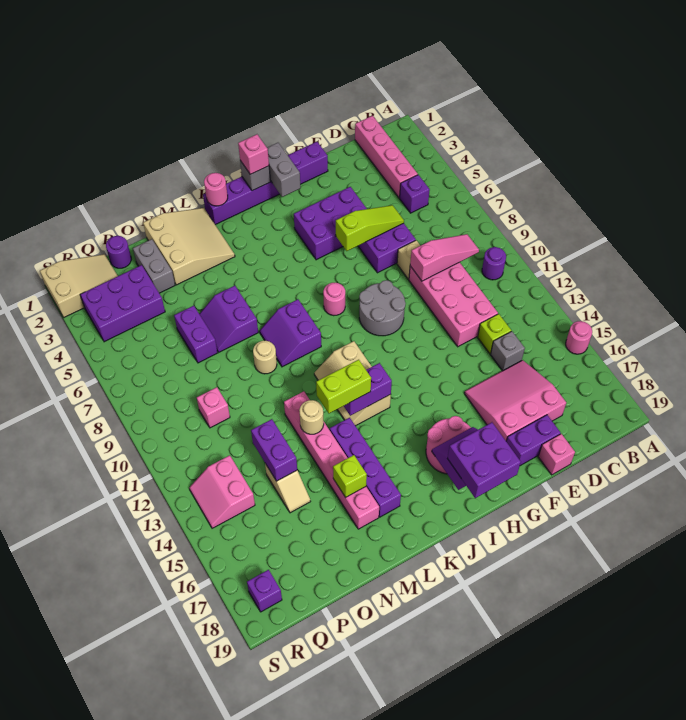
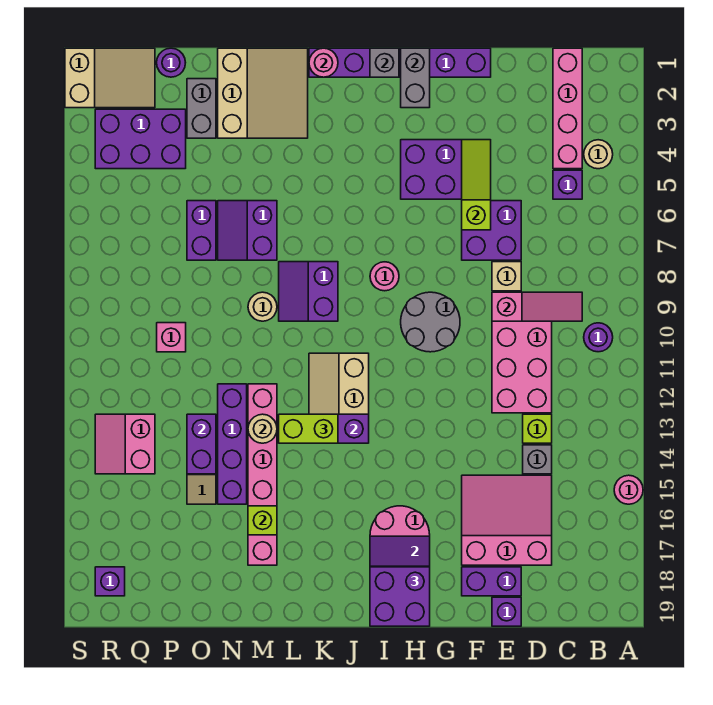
none -> tan 1x1 round brick [584,140,613,169]
lime 1x3 slope [336,205,404,251] -> lime 1x3 slope turned to [462,140,491,230]
pink 1x1 brick [538,434,575,475] -> purple 1x1 brick [492,597,521,626]
pink 1x1 brick [238,134,269,174] -> none
purple 1x4 brick [330,418,401,517] -> purple 1x4 brick moved to [218,384,247,504]

